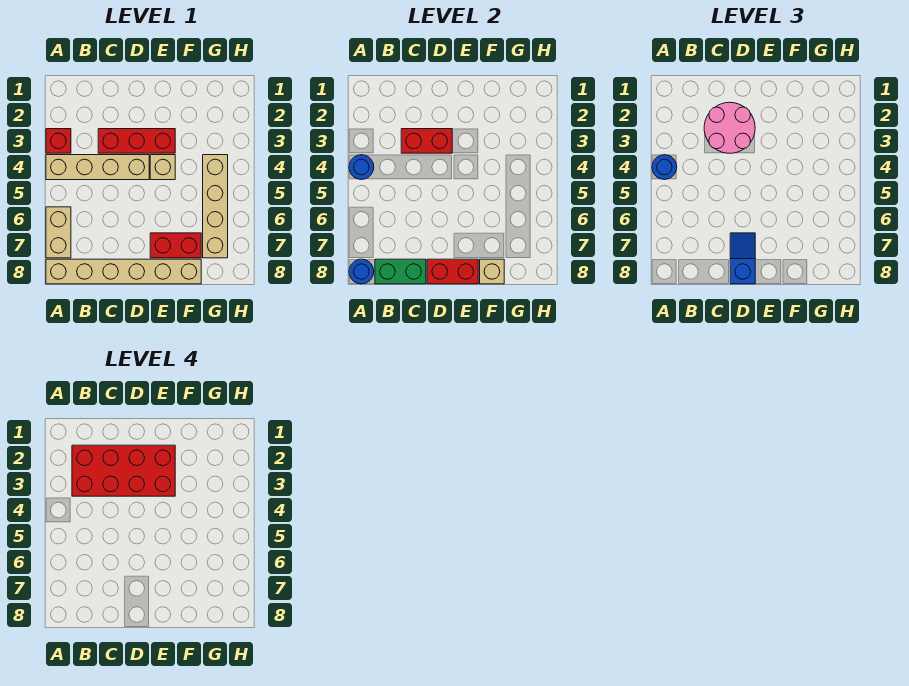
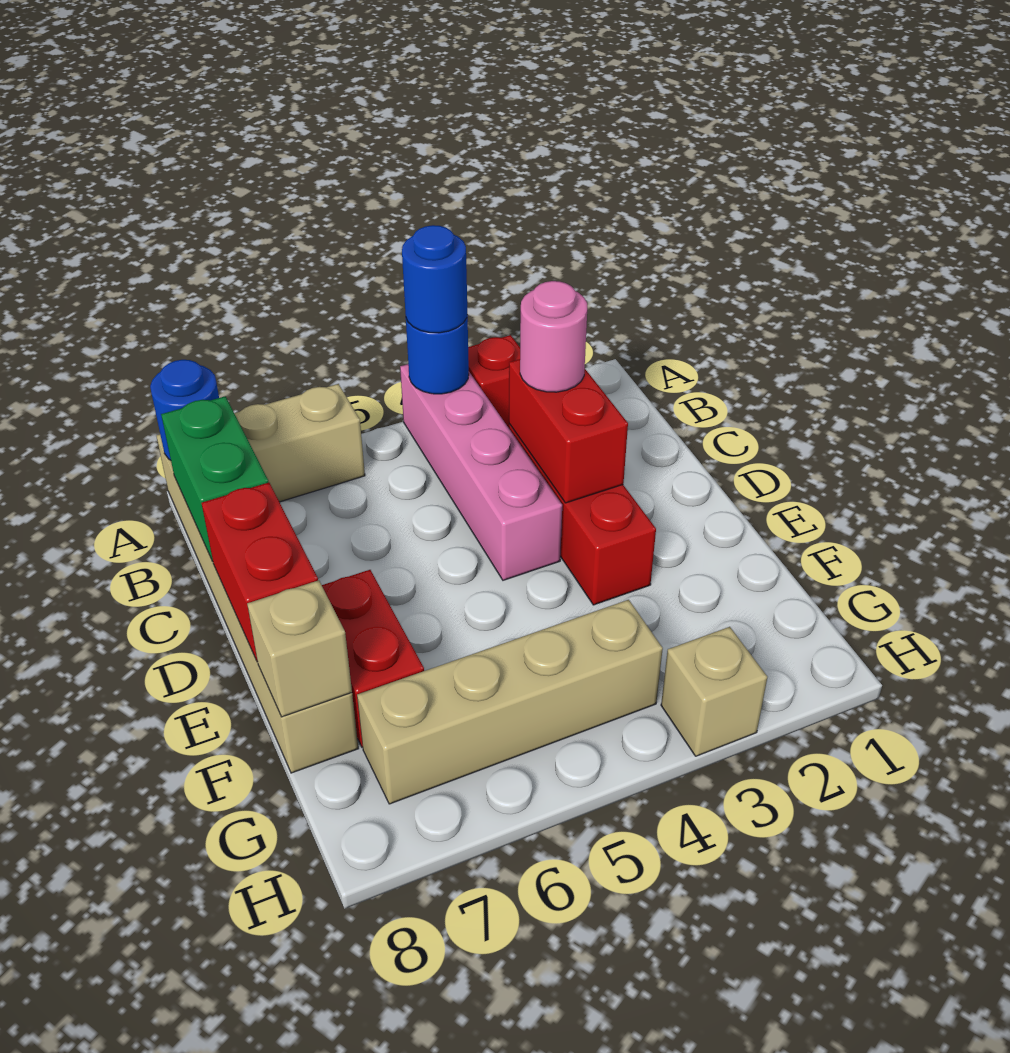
tan 1x4 brick [46,155,149,180] -> pink 1x4 brick [400,364,562,580]
red 2x4 brick [72,445,175,496] -> none
pink 2x2 round brick [704,102,755,153] -> pink 1x1 round brick [520,281,587,392]
blue 1x2 slope [730,233,755,284] -> none
tan 1x1 brick [150,155,175,180] -> tan 1x1 brick moved to [661,627,767,756]

